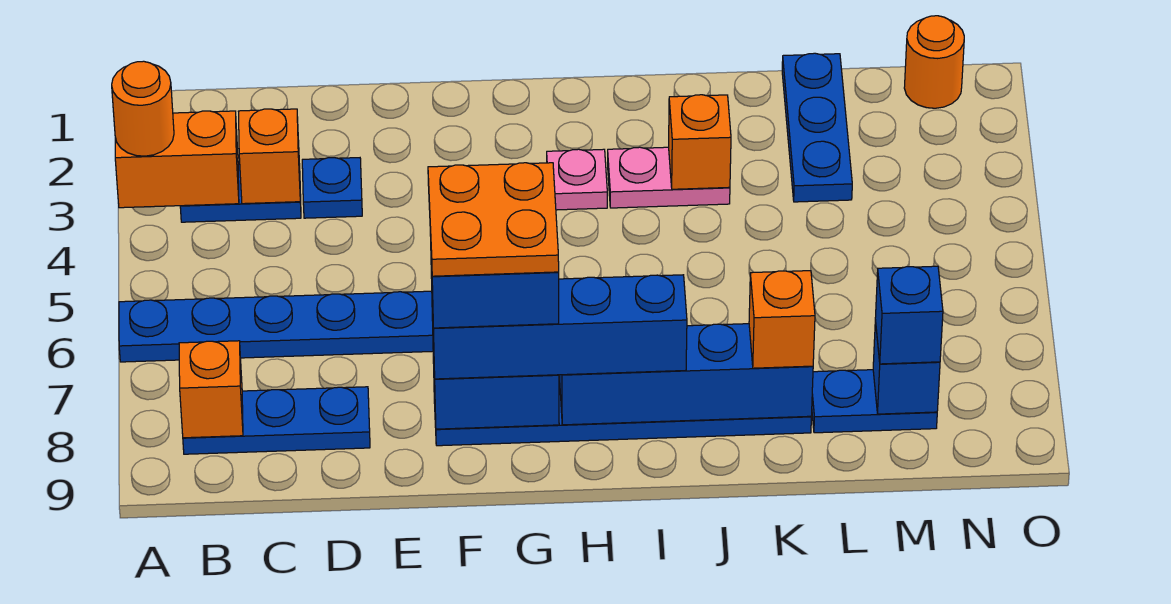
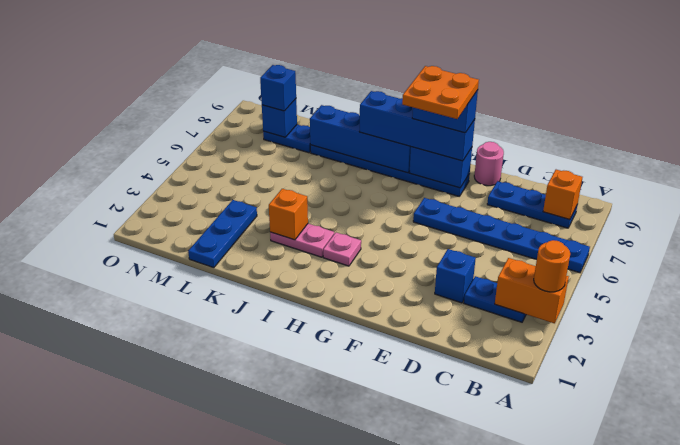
orange 1x1 brick [238,109,300,204] -> none
blue 1x1 plate [302,158,362,218] -> blue 1x1 brick [435,249,476,303]
none -> pink 1x1 round brick [474,142,504,186]
orange 1x1 brick [749,271,815,368] -> none
orange 1x1 round brick [904,16,964,108] -> none

